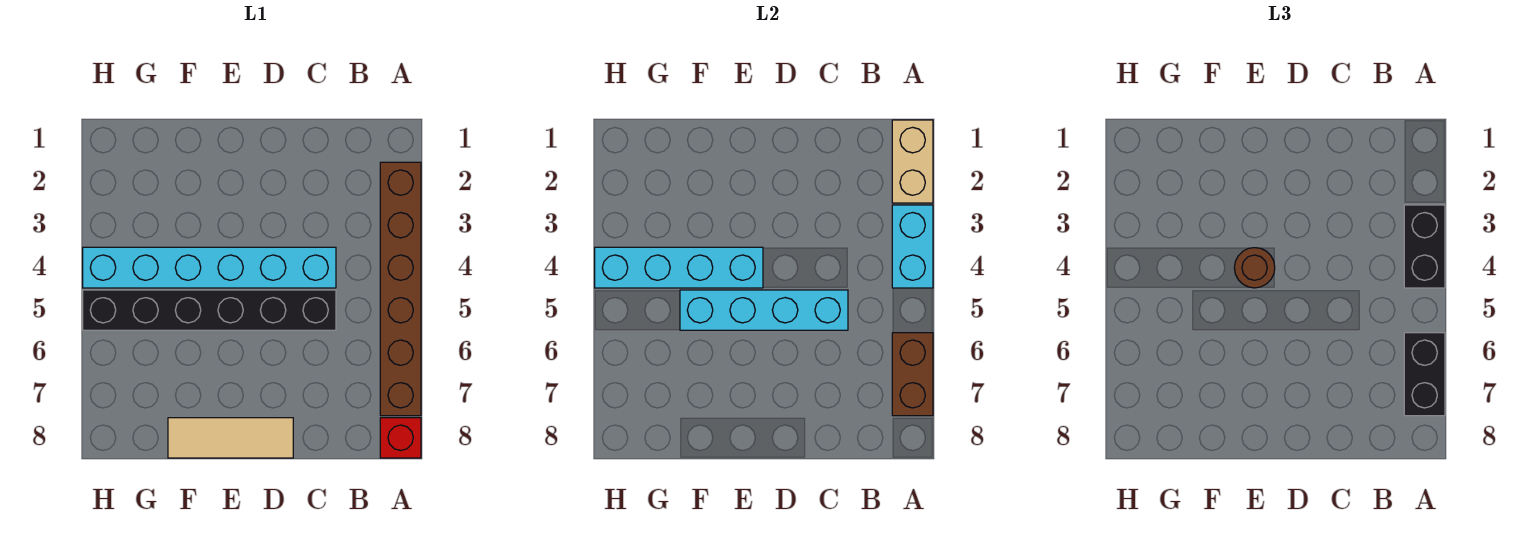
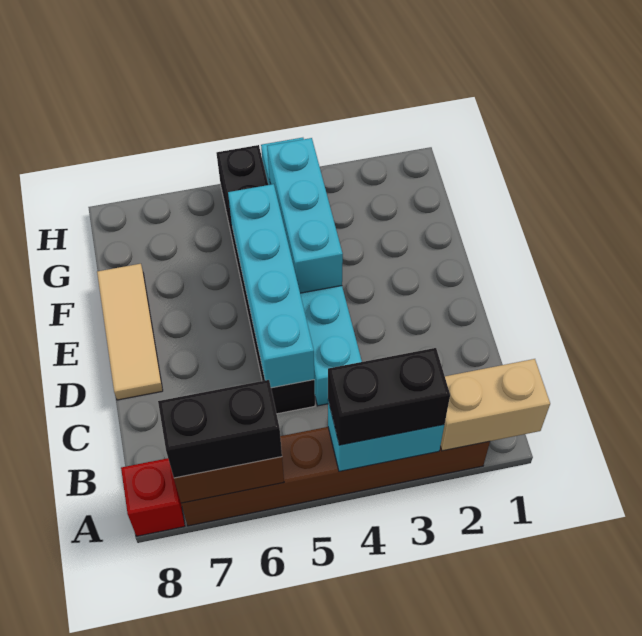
cyan 1x4 brick [595,247,763,288] -> cyan 1x3 brick [267,138,343,293]
brown 1x1 round brick [1234,248,1275,288] -> none

